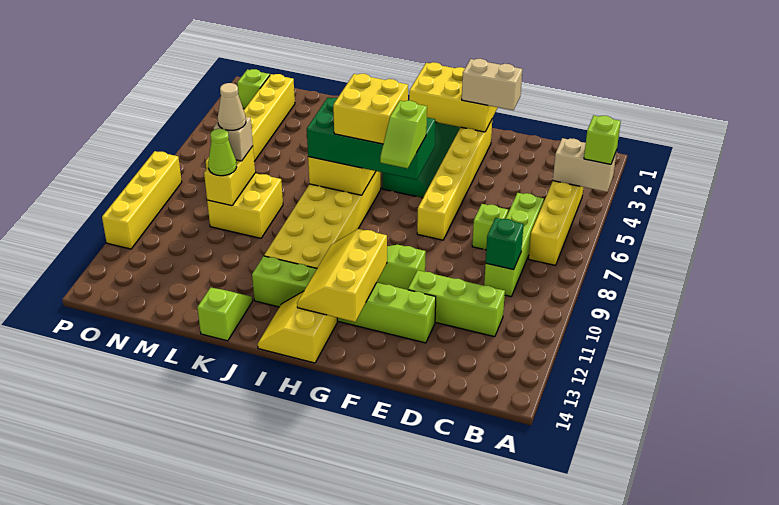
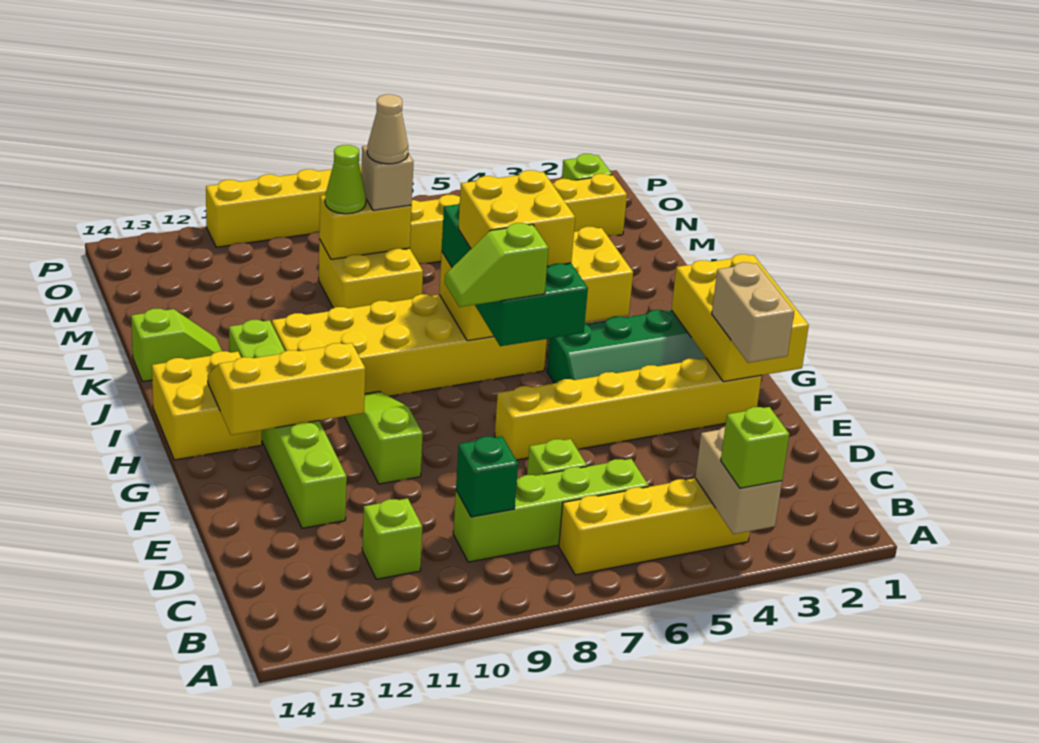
lime 1x3 brick [408,270,505,337] -> lime 1x1 brick [362,498,422,579]
yellow 2x2 slope [258,291,337,363] -> yellow 2x2 brick [152,351,262,460]

